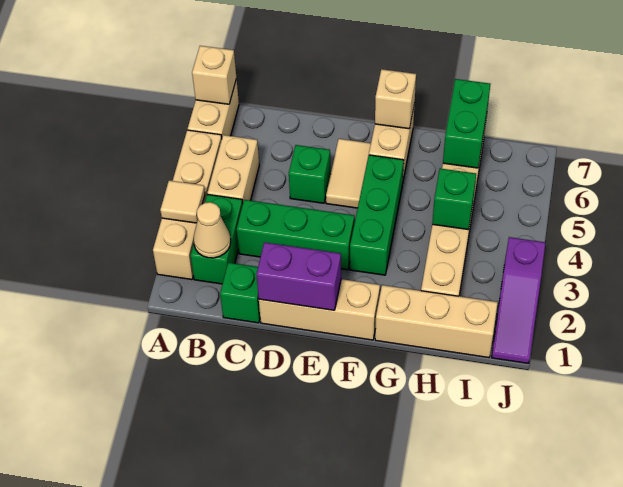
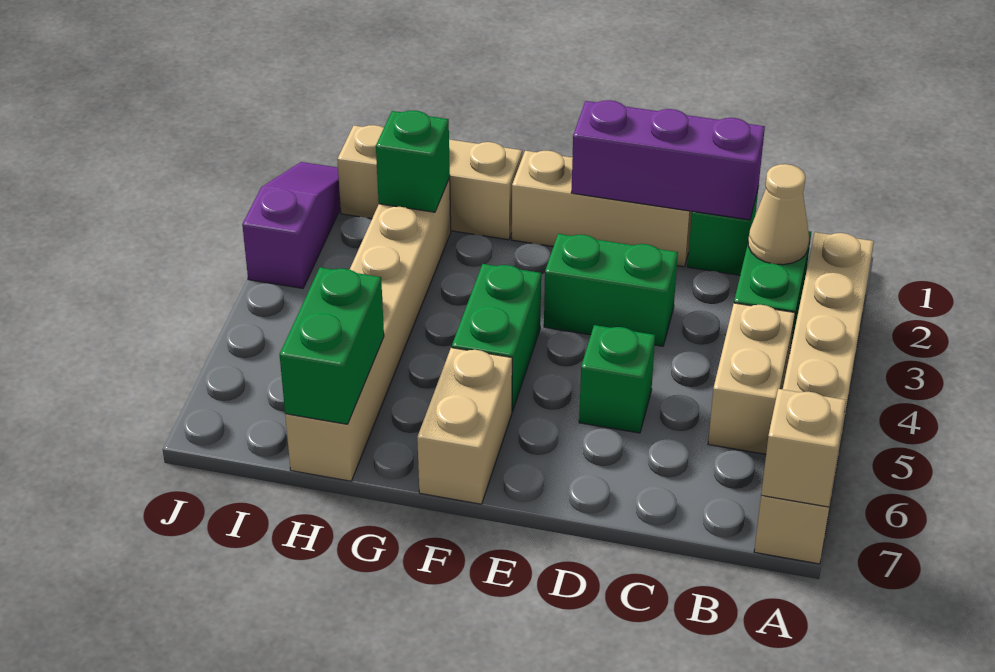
tan 1x1 tile [160,180,205,223] -> none
green 1x3 brick [236,200,354,270] -> green 1x2 brick [544,234,678,346]
purple 1x2 brick [256,242,341,310] -> purple 1x3 brick [571,100,765,220]
tan 1x2 tile [326,139,371,208] -> none
green 1x3 brick [350,155,404,275] -> green 1x2 brick [452,264,541,411]
tan 1x1 brick [375,69,416,129] -> none
green 1x1 brick [432,168,476,230] -> green 1x1 brick moved to [376,110,450,212]

